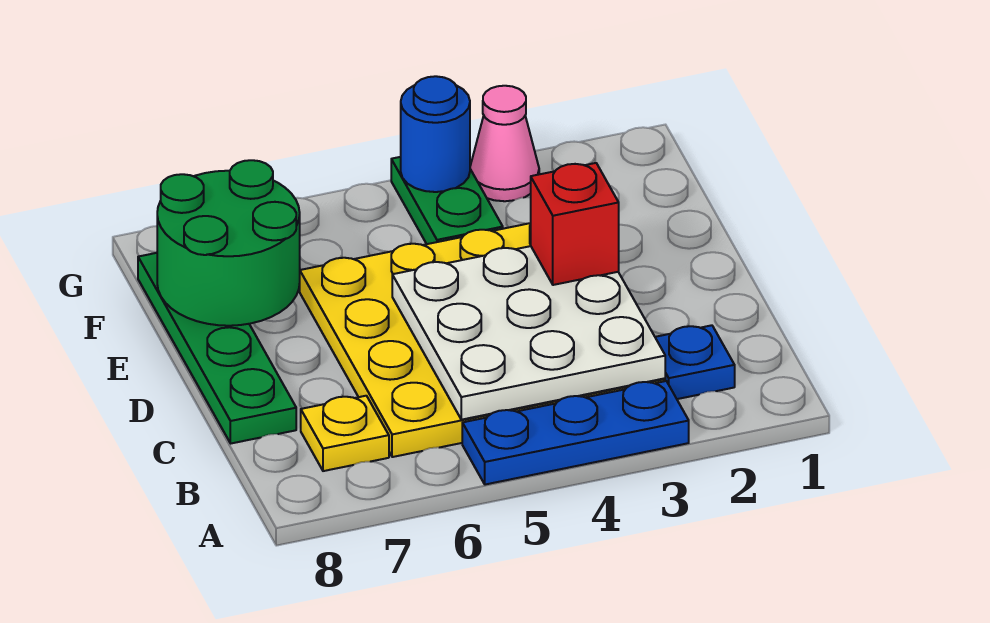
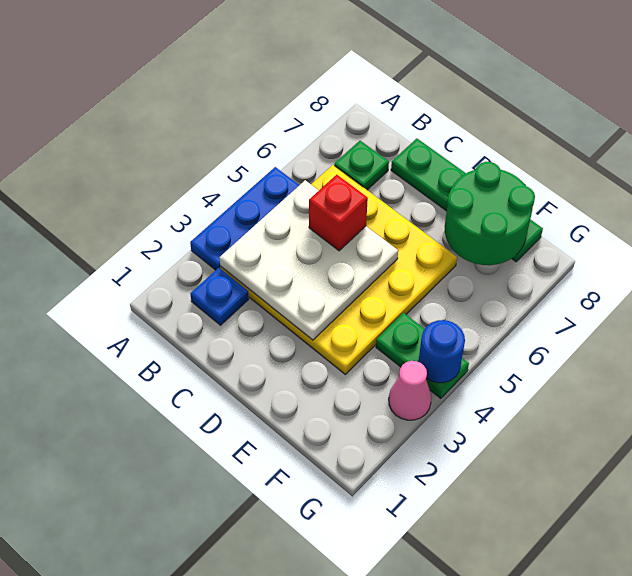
yellow 1x1 plate [301,396,389,471] -> green 1x1 plate [334,141,389,190]
red 1x1 brick [531,163,619,285] -> red 1x1 brick moved to [309,175,368,251]

